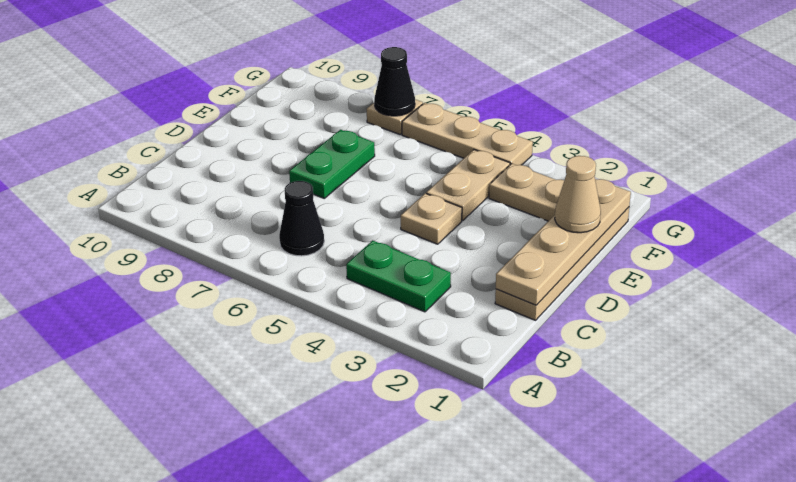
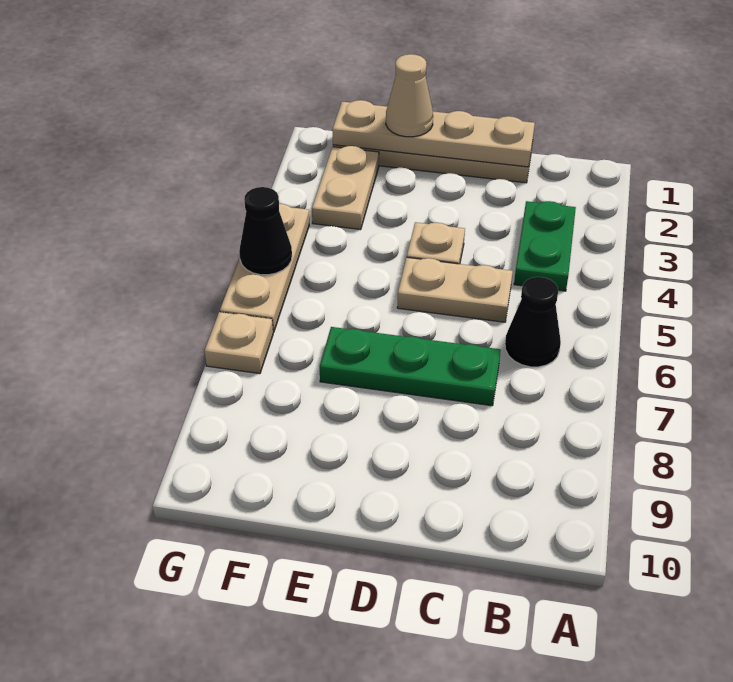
green 1x2 plate [289,130,375,198] -> green 1x3 plate [319,327,501,406]
tan 1x2 plate [426,150,510,221] -> tan 1x2 plate moved to [397,257,513,322]
black 1x1 cone [374,47,415,116] -> black 1x1 cone moved to [239,187,292,275]

